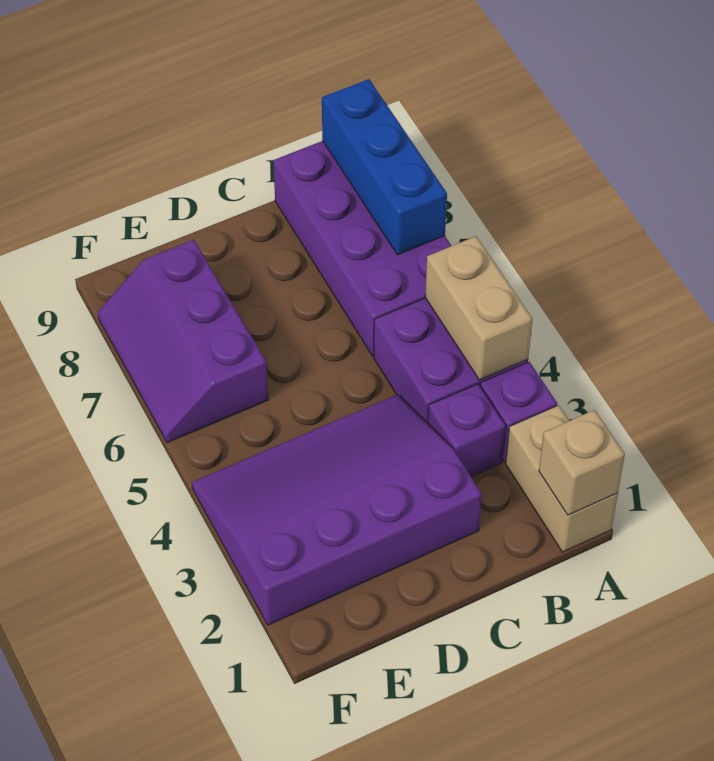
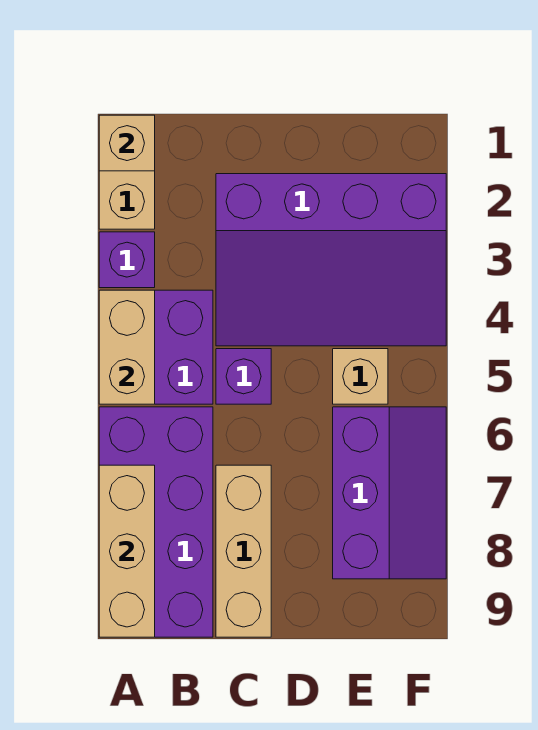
blue 1x3 brick [322,79,447,255] -> tan 1x3 brick [99,465,155,637]
purple 1x1 brick [428,384,505,477] -> purple 1x1 brick moved to [216,349,271,404]
none -> tan 1x3 brick [216,465,271,637]
none -> tan 1x1 brick [333,349,388,404]

